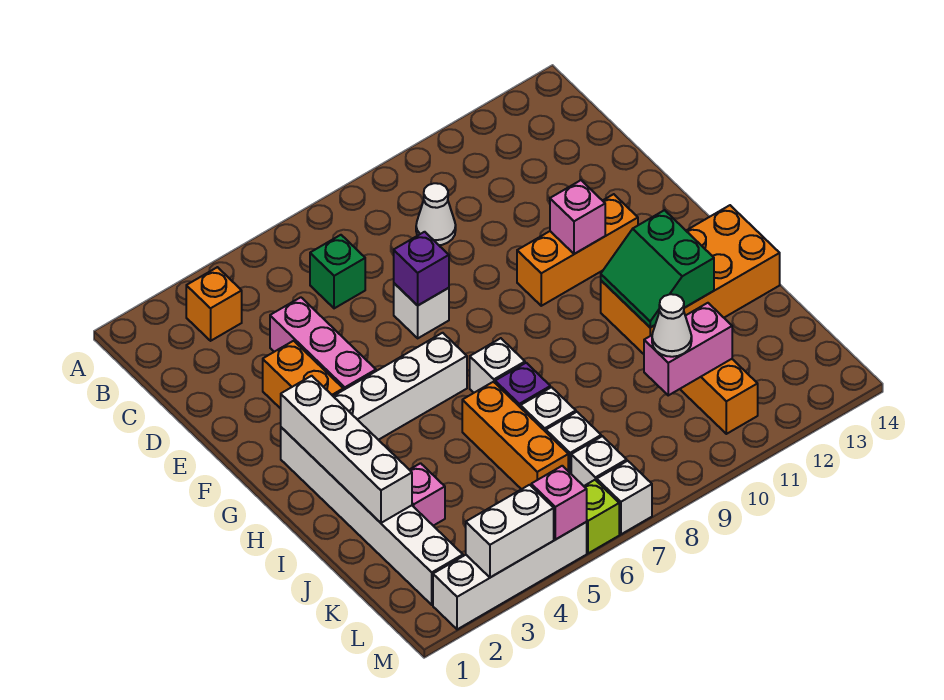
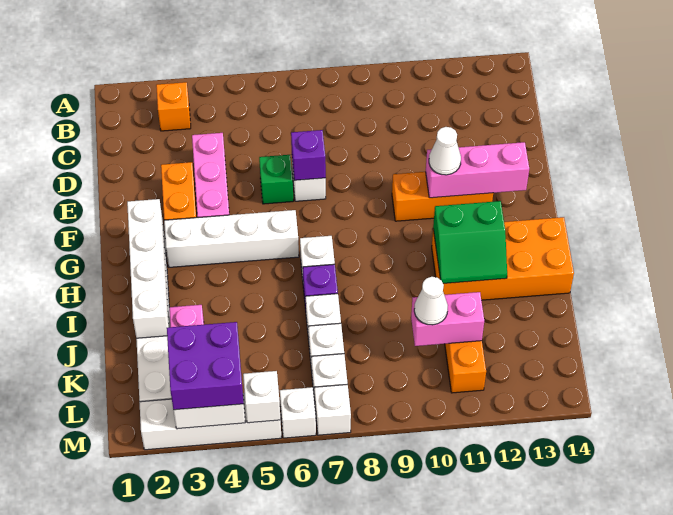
green 1x1 brick [310,235,365,308] -> green 1x1 brick moved to [259,155,293,204]
white 1x1 cone [416,183,456,245] -> white 1x1 cone moved to [429,127,461,175]
pink 1x1 brick [550,180,605,254] -> pink 1x3 brick [426,142,529,198]
green 2x2 slope [601,210,714,328] -> green 2x2 slope turned to [433,201,507,283]
orange 1x3 brick [462,382,568,489] -> none
none -> purple 2x2 brick [167,322,244,410]
pink 1x1 brick [531,466,587,539] -> white 1x1 brick [243,371,281,423]
lime 1x1 brick [584,480,619,553] -> white 1x1 brick [280,387,316,438]

